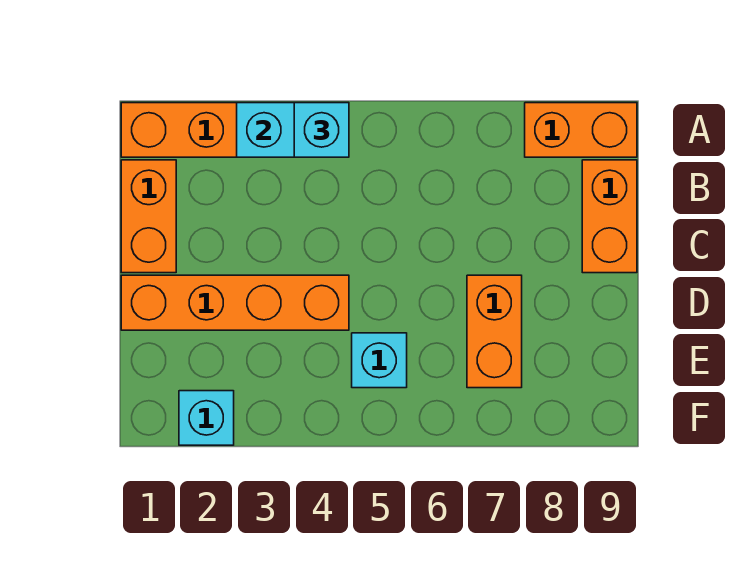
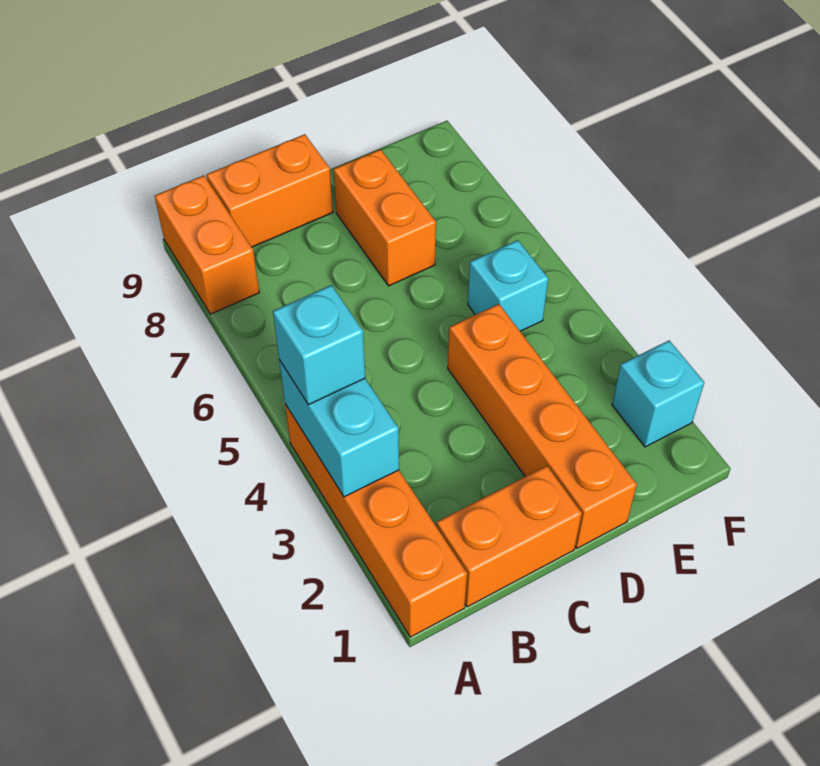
orange 1x2 brick [467,275,522,388] -> orange 1x2 brick turned to [334,149,436,286]

